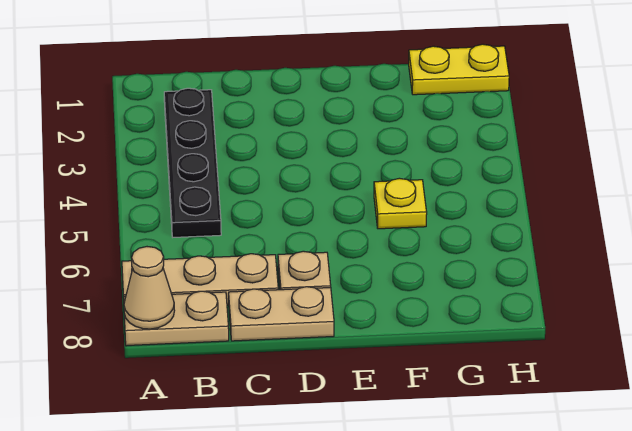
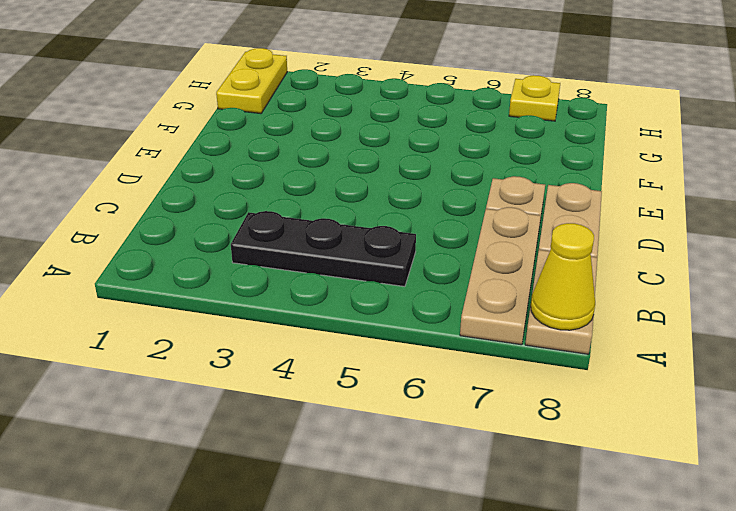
tan 1x1 cone [124,247,175,329] -> yellow 1x1 cone [531,223,595,330]
black 1x4 plate [164,88,221,237] -> black 1x3 plate [231,211,416,287]
yellow 1x1 plate [374,178,427,229] -> yellow 1x1 plate moved to [509,75,560,121]

